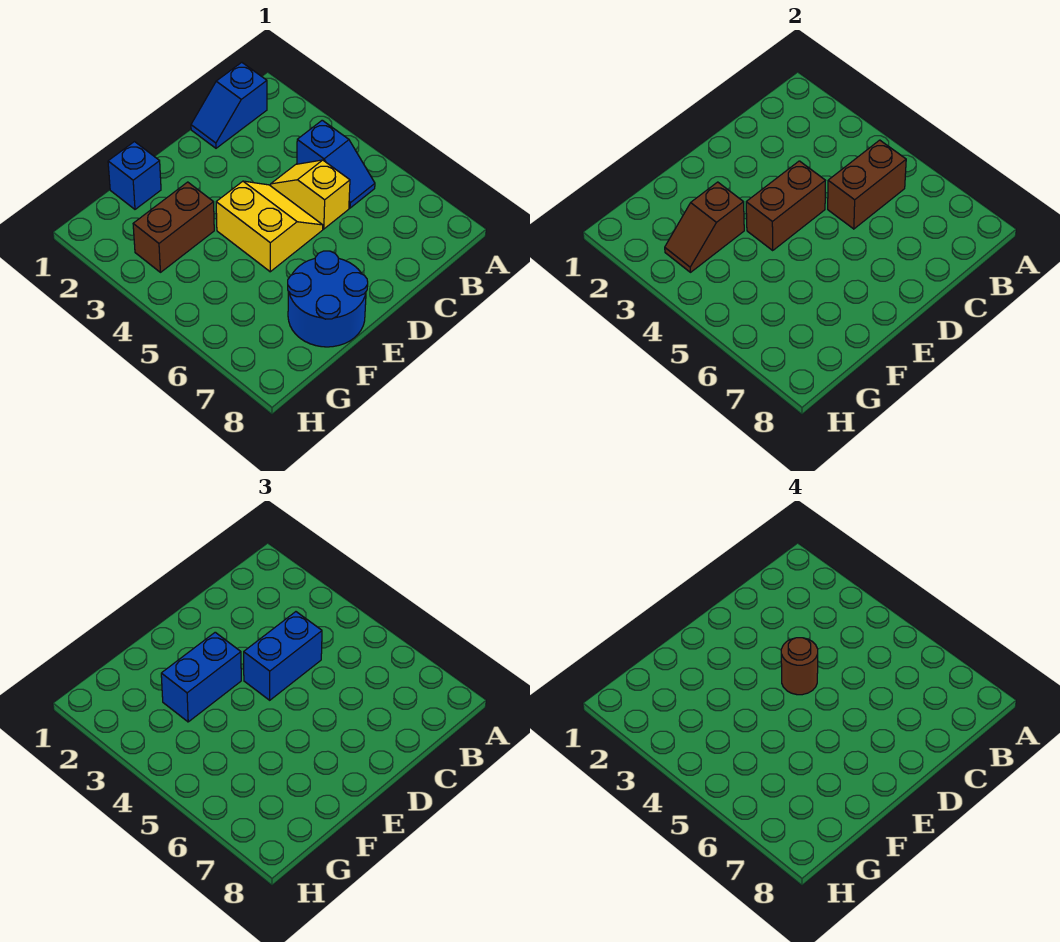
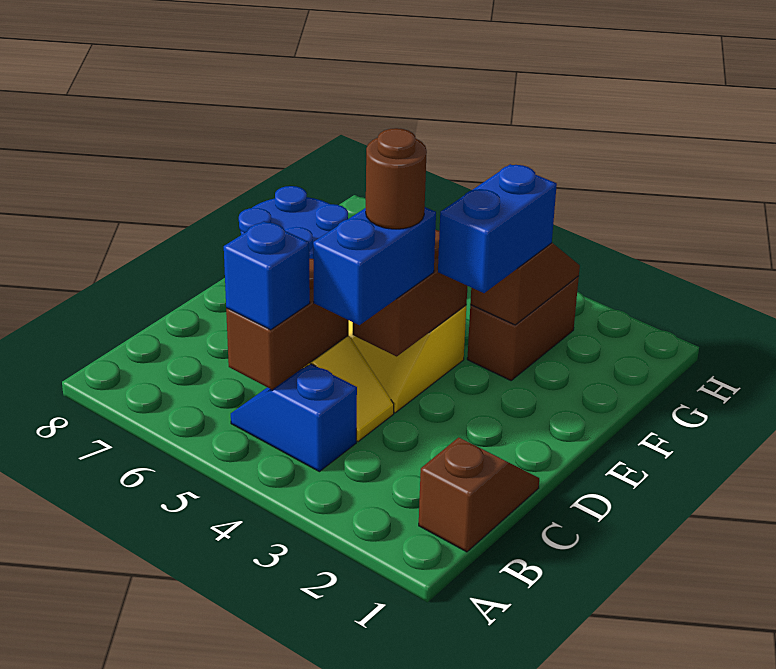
blue 1x2 slope [191,62,267,148] -> brown 1x2 slope [419,438,539,552]
blue 1x1 brick [108,142,161,209] -> blue 1x1 brick moved to [224,221,310,330]

